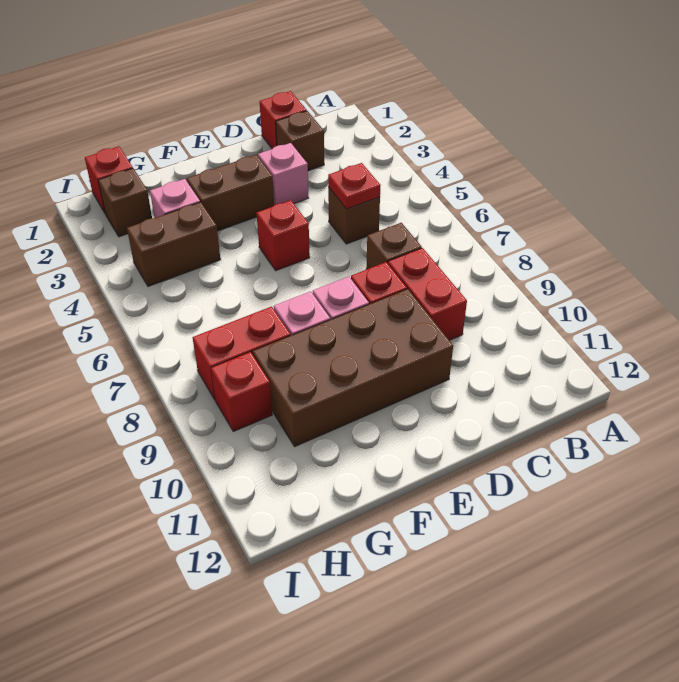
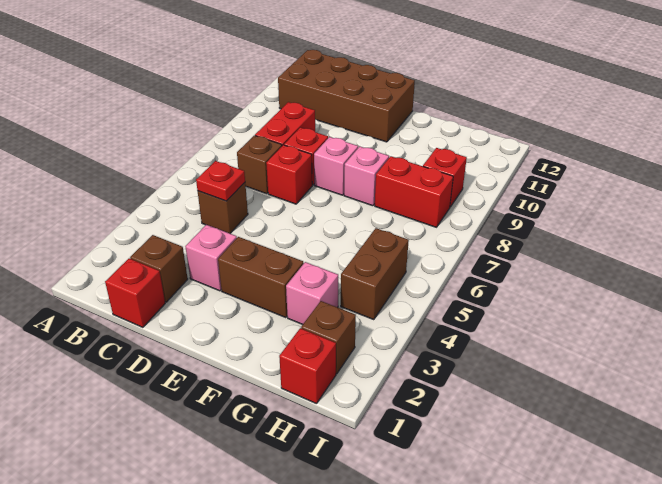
brown 2x4 brick [253,289,453,446] -> brown 2x4 brick moved to [278,50,415,142]
red 1x1 brick [257,200,310,271] -> red 1x1 brick moved to [266,145,312,204]
brown 1x2 brick [127,202,221,286] -> brown 1x2 brick turned to [341,228,409,319]

